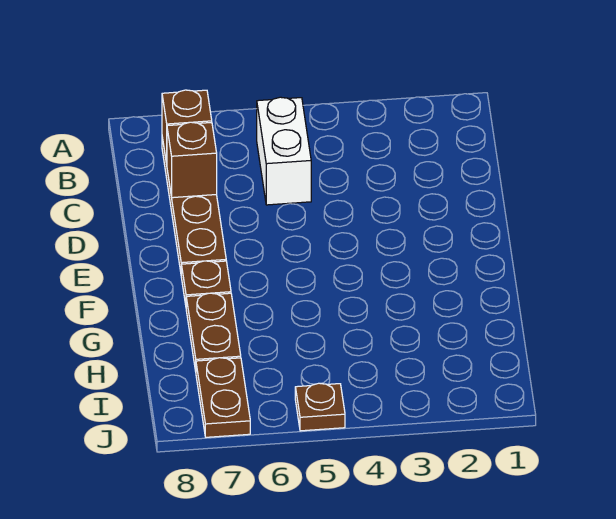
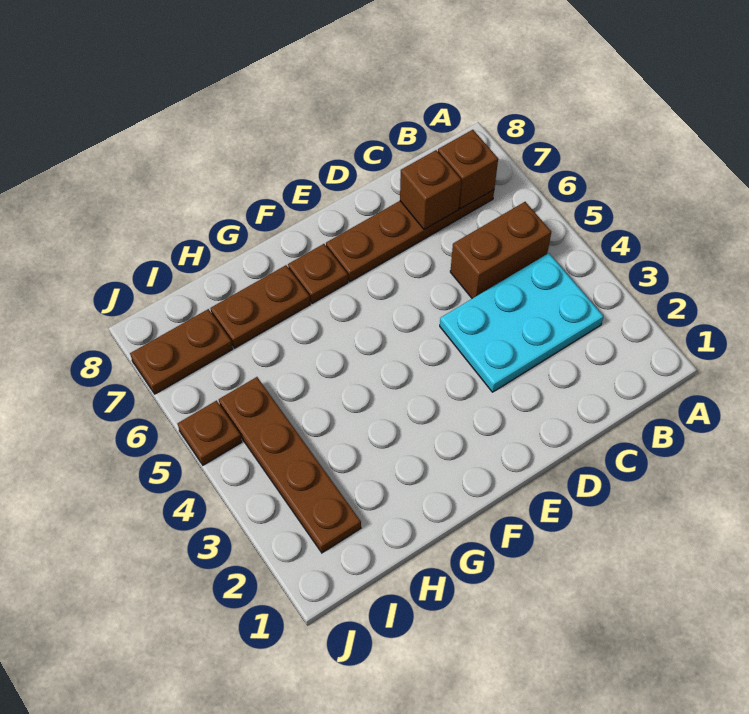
none -> cyan 2x3 plate [440,253,604,392]
white 1x2 brick [257,97,311,205] -> brown 1x2 brick [450,202,551,299]
none -> brown 1x4 plate [219,377,361,553]

